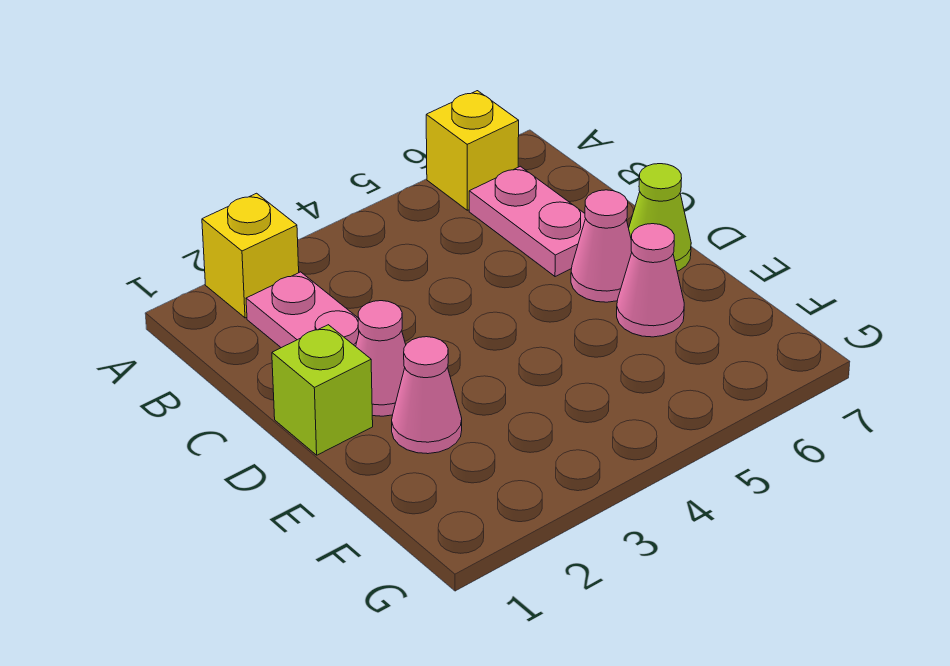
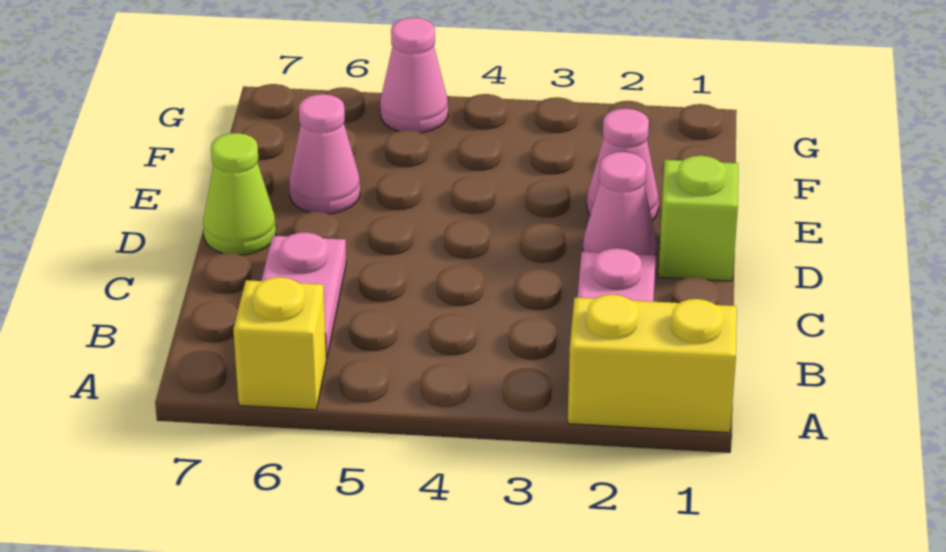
yellow 1x1 brick [202,193,299,318] -> yellow 1x2 brick [568,295,737,433]
pink 1x1 cone [571,190,632,302] -> pink 1x1 cone moved to [380,18,448,133]

